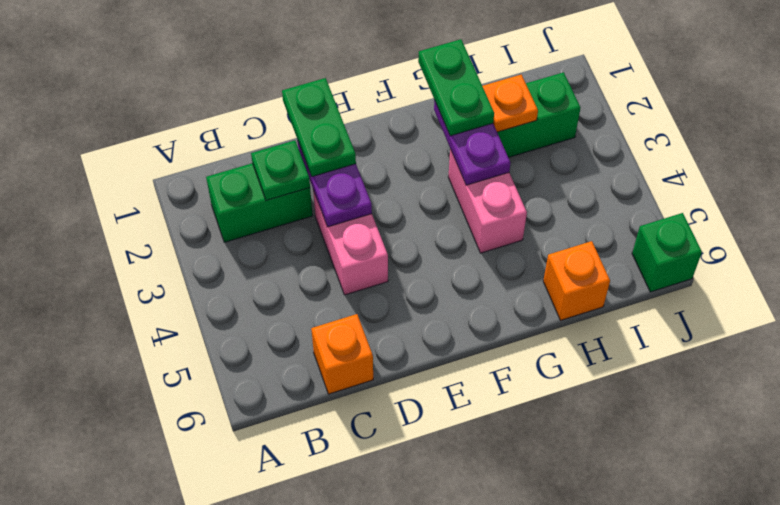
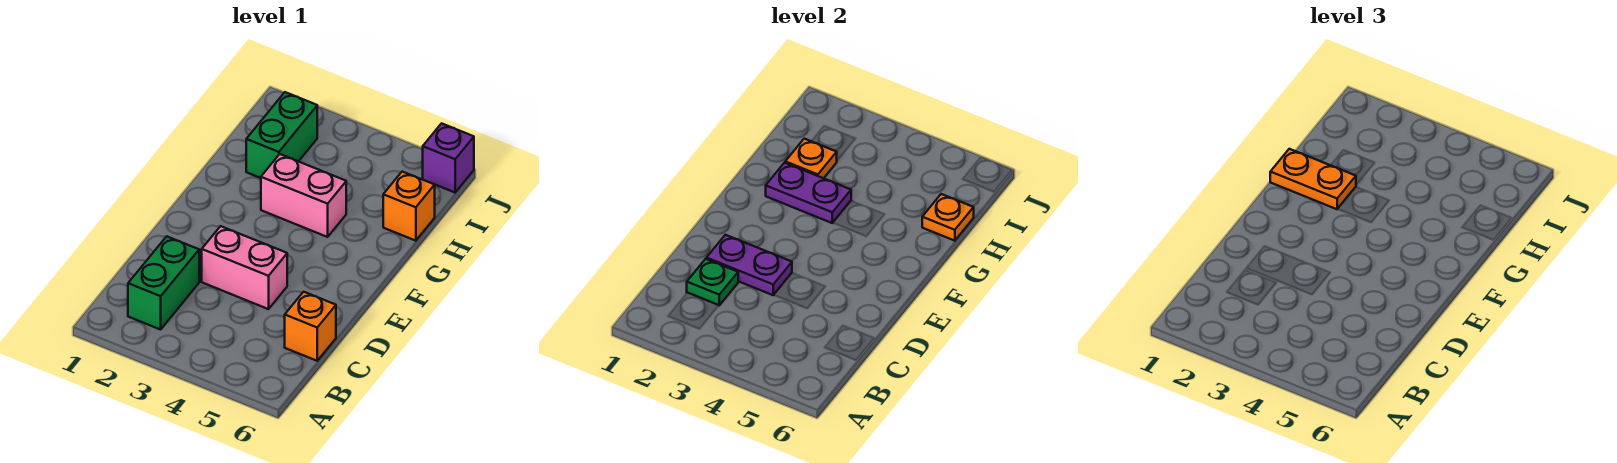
green 1x2 plate [282,78,356,177] -> none
green 1x2 plate [418,39,494,136] -> orange 1x2 plate [1270,149,1356,209]
none -> orange 1x1 plate [922,194,974,241]
green 1x1 brick [632,213,702,292] -> purple 1x1 brick [423,123,474,192]

